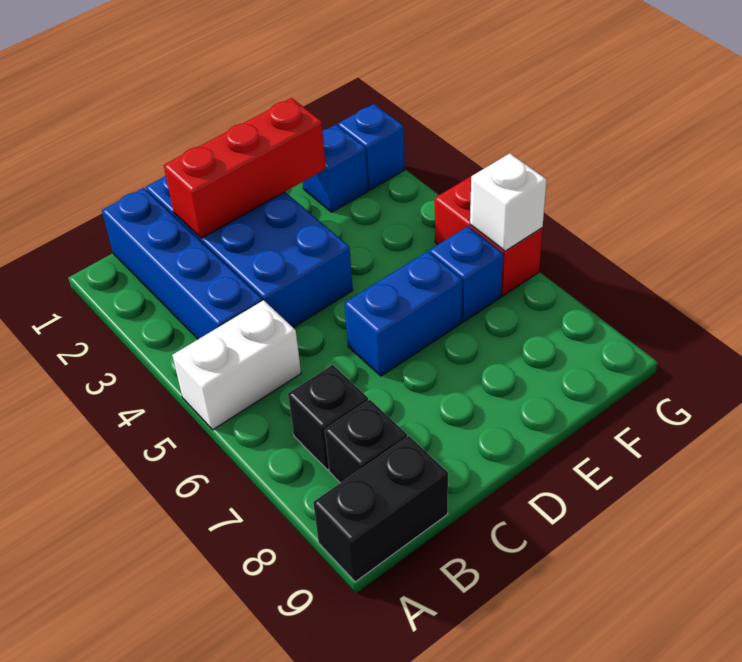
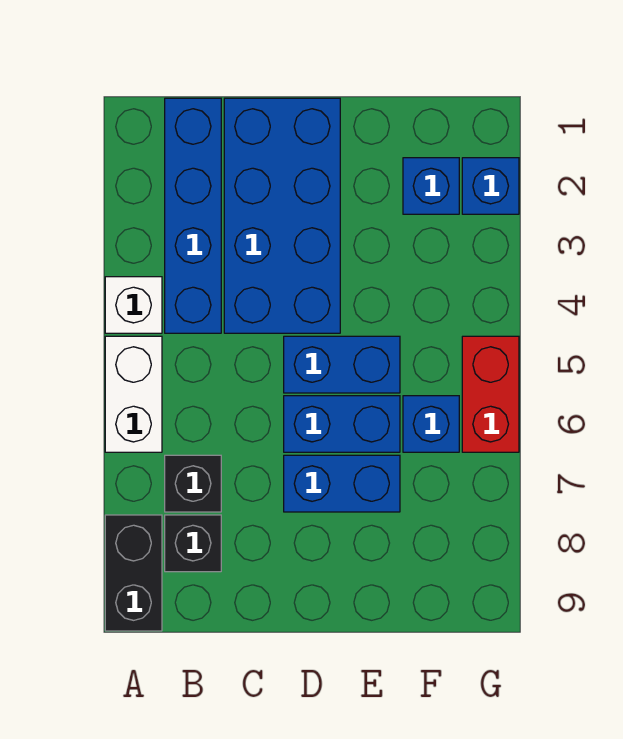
white 1x2 brick [172,300,301,430] -> white 1x2 brick turned to [105,336,162,452]
black 1x2 brick [313,436,448,582] -> black 1x2 brick turned to [105,515,162,631]
red 1x3 brick [164,98,326,238] -> none
none -> blue 1x2 brick [284,336,400,393]
none -> blue 1x2 brick [284,455,400,512]
white 1x1 brick [470,153,547,251] -> white 1x1 brick moved to [105,277,162,333]

